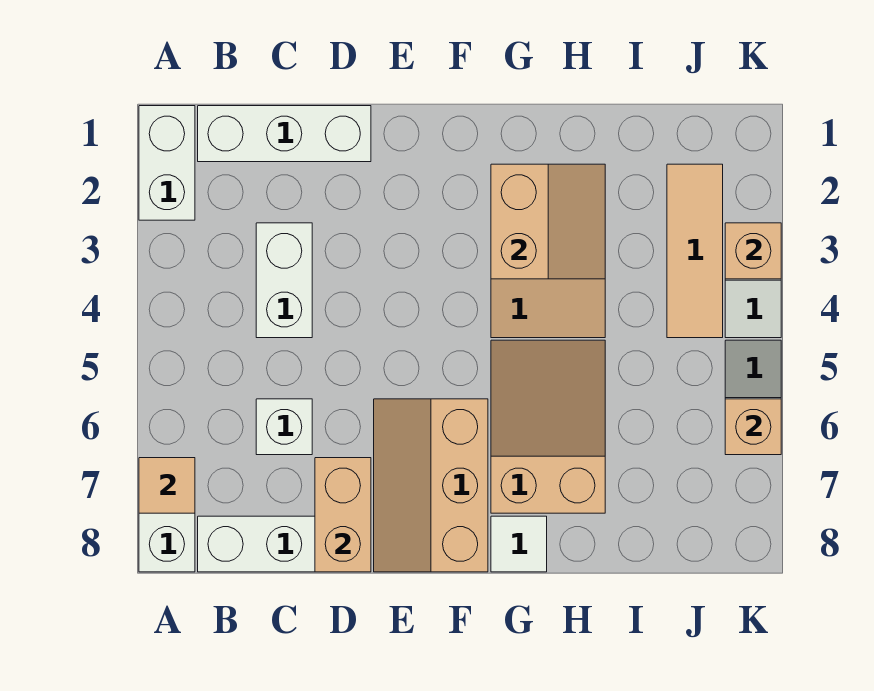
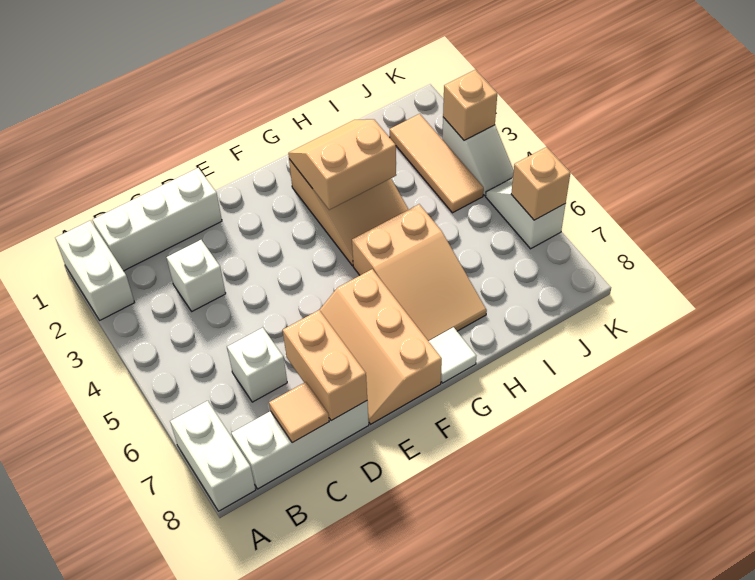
tan 1x1 tile [139,458,195,513] -> tan 1x1 tile moved to [269,382,329,443]
white 1x2 brick [256,223,312,338] -> white 1x1 brick [167,240,226,311]
tan 2x2 slope [491,164,605,279] -> tan 2x2 slope turned to [288,119,396,210]
tan 2x3 slope [491,340,605,513] -> tan 2x3 slope turned to [352,204,487,341]

